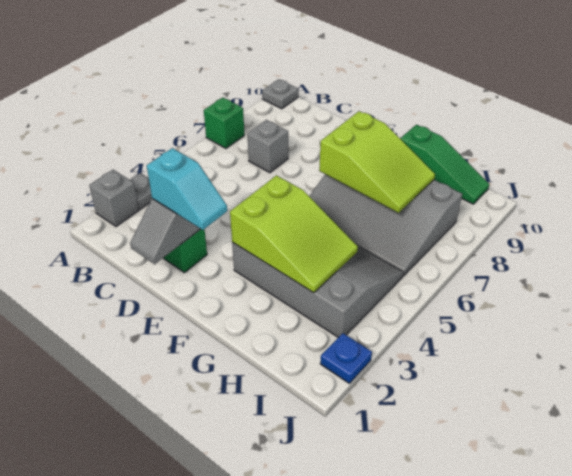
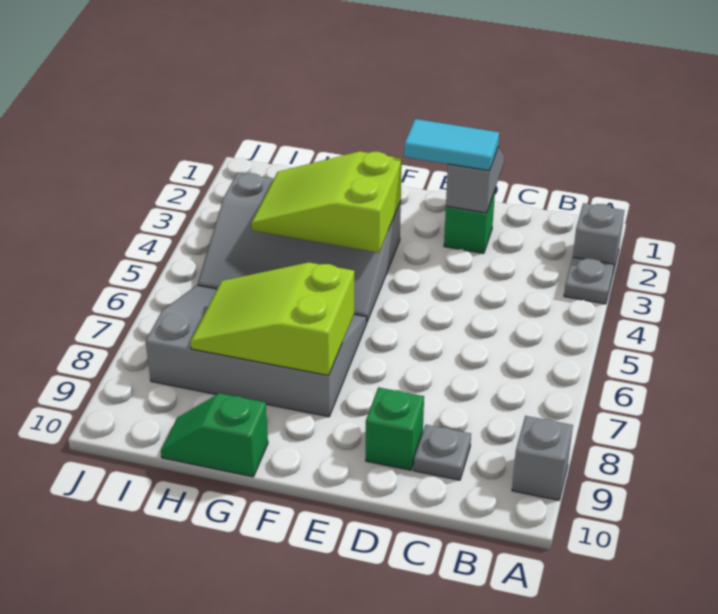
green 1x1 brick [204,98,244,148] -> green 1x1 brick moved to [366,387,424,470]
grey 1x1 plate [262,79,298,109] -> grey 1x1 plate moved to [414,425,471,480]
grey 1x1 brick [247,120,288,173] -> grey 1x1 brick moved to [512,416,573,500]
cyan 1x2 slope [147,148,227,230] -> cyan 1x2 tile [404,119,499,171]
green 1x3 slope [400,125,489,204] -> green 1x2 slope [161,393,268,477]
blue 1x1 plate [320,333,372,384] -> none

